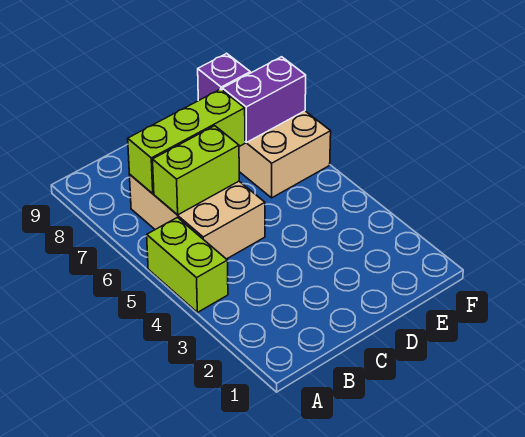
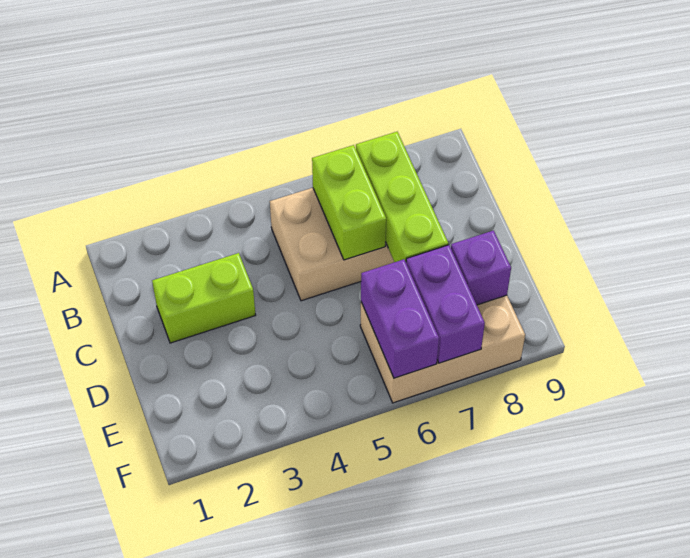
lime 1x2 brick [147,217,228,312] -> lime 1x2 brick moved to [152,253,255,343]
none -> purple 1x2 brick [361,259,439,378]

